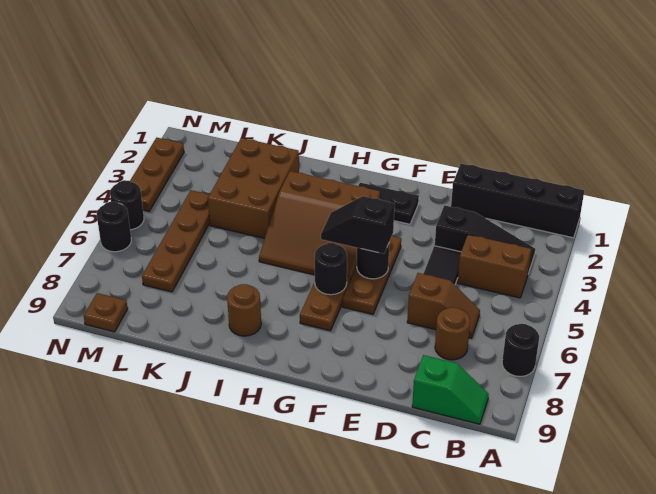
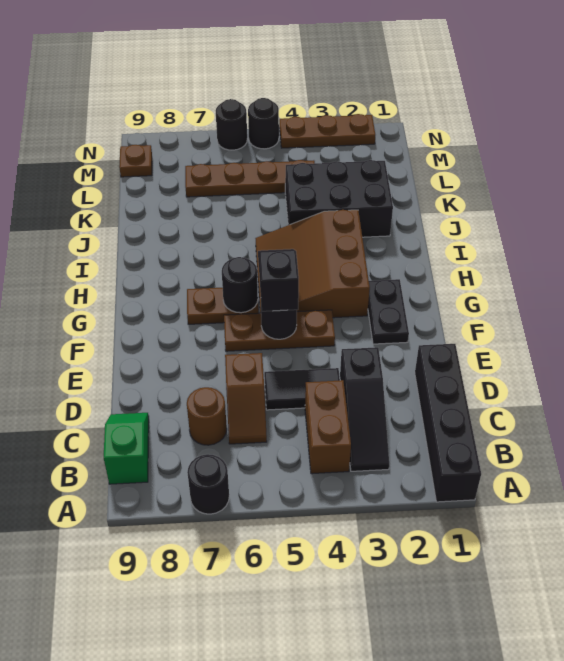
green 1x2 slope [412,355,489,424] -> green 1x2 slope turned to [104,413,149,484]
brown 1x1 round brick [227,284,261,336] -> none
brown 2x3 brick [208,138,299,238] -> black 2x3 brick [285,160,393,237]

